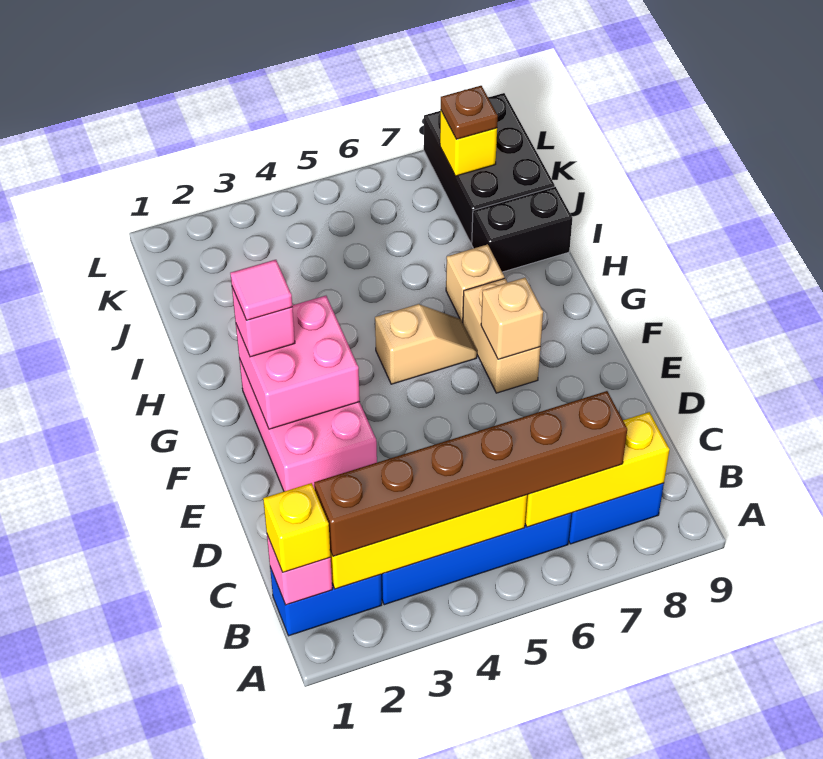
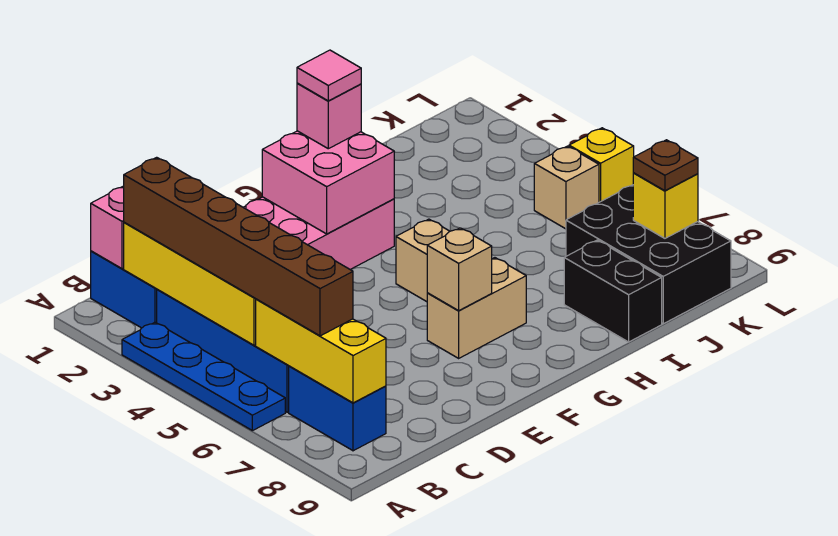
none -> blue 1x4 plate [122,322,285,431]
yellow 1x1 brick [263,483,331,572] -> yellow 1x1 brick moved to [569,128,634,202]
tan 1x1 brick [446,244,504,322] -> tan 1x1 brick moved to [534,146,599,229]
black 2x3 brick [424,93,555,243] -> black 2x3 brick turned to [566,185,731,324]

